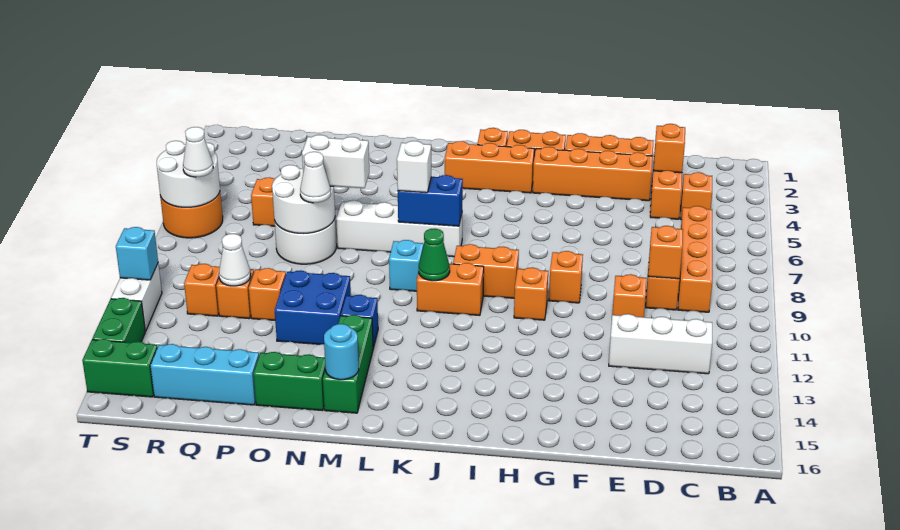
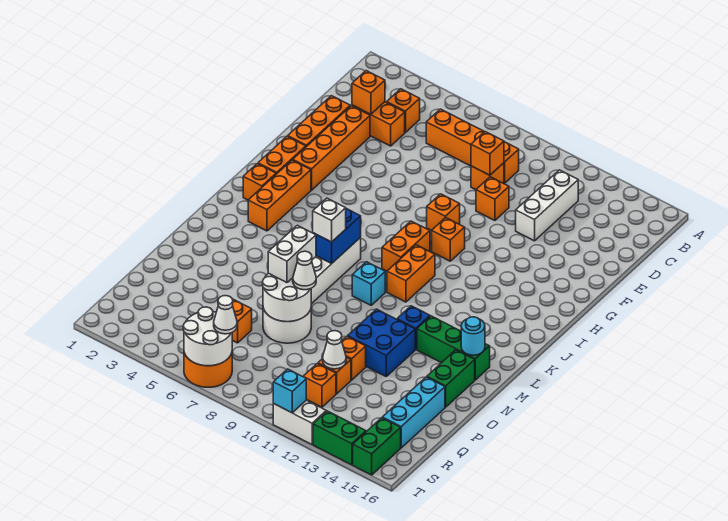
green 1x1 cone [419,229,450,281] -> none

